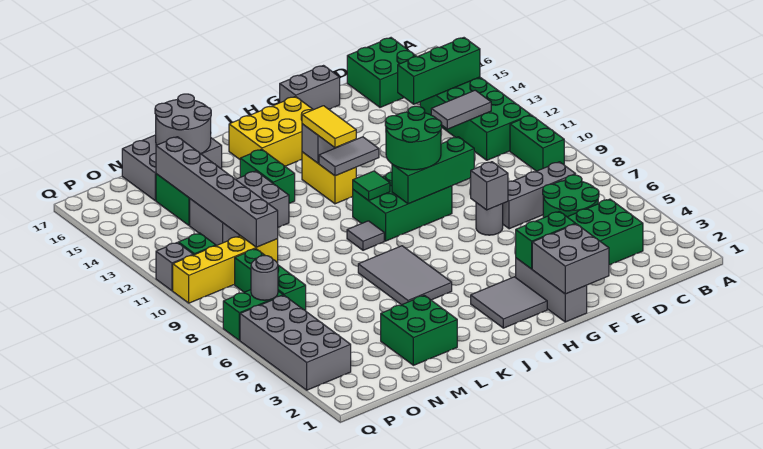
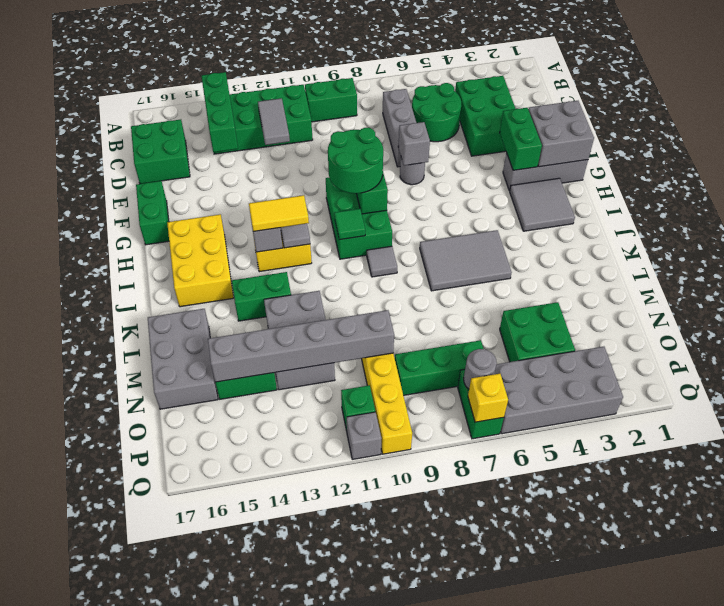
grey 1x2 brick [280,66,340,110] -> green 1x2 brick [136,181,169,245]
green 2x2 brick [381,295,457,365] -> green 2x2 brick moved to [500,302,575,362]
grey 2x2 round brick [155,94,211,154] -> none
none -> yellow 1x1 brick [468,374,508,422]

